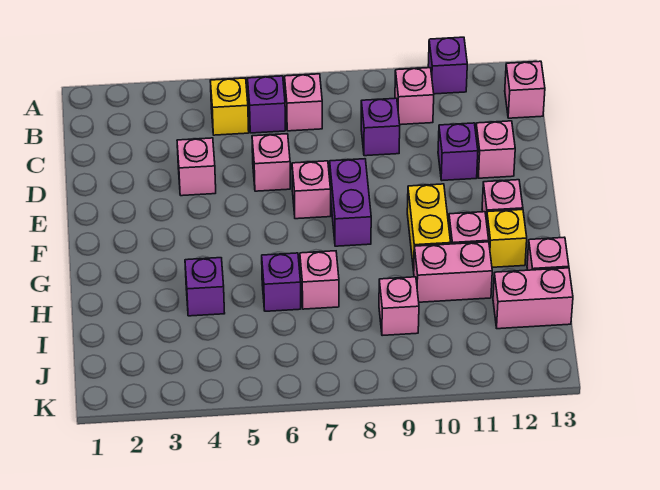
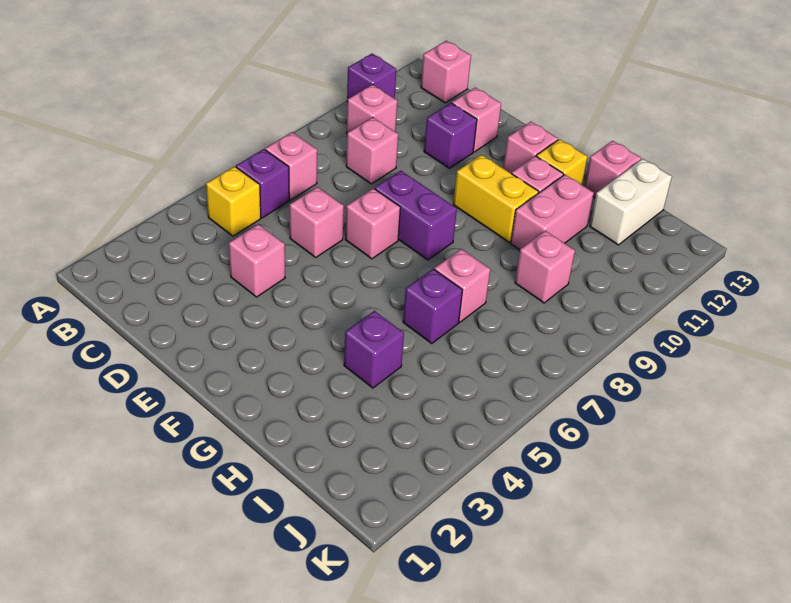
purple 1x1 brick [361,98,400,156] -> pink 1x1 brick [346,117,398,184]
pink 1x2 brick [493,268,573,329] -> white 1x2 brick [590,159,672,245]

